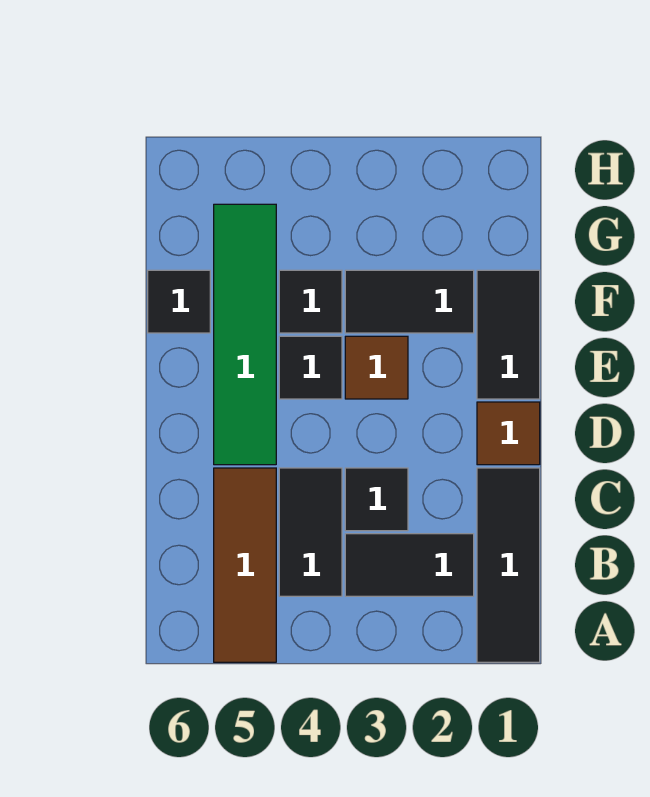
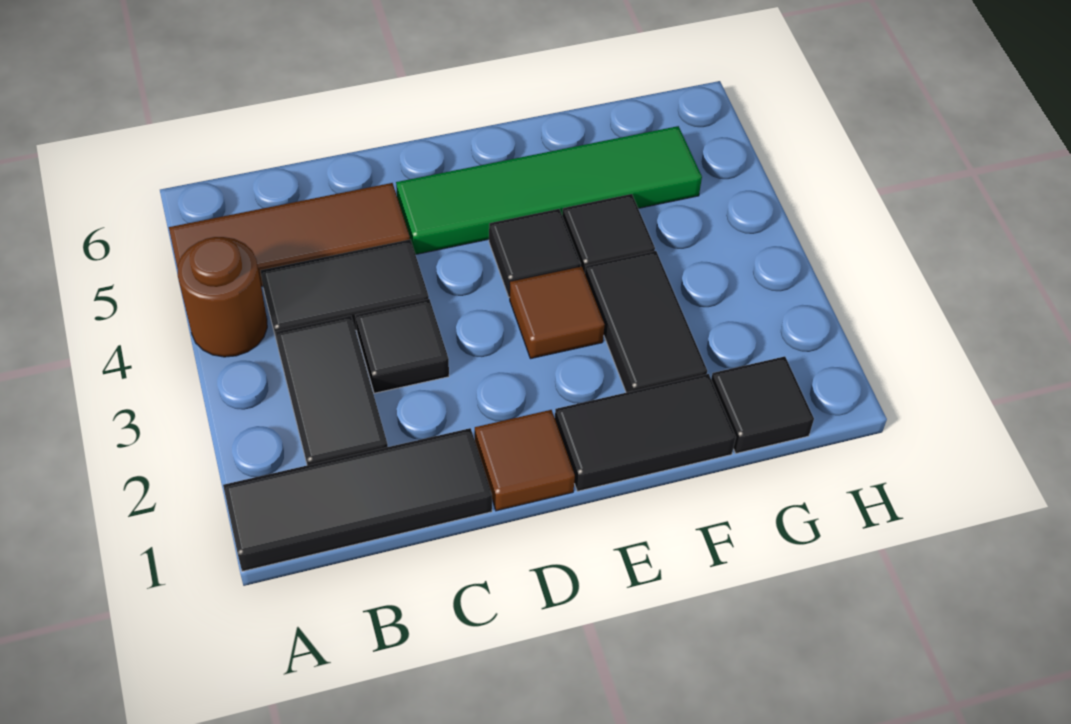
none -> brown 1x1 round brick [178,237,267,357]
black 1x1 tile [148,270,210,333] -> black 1x1 tile moved to [711,356,814,454]

